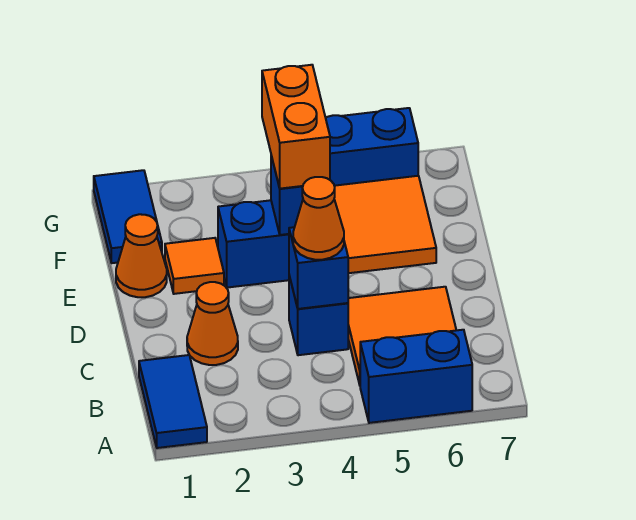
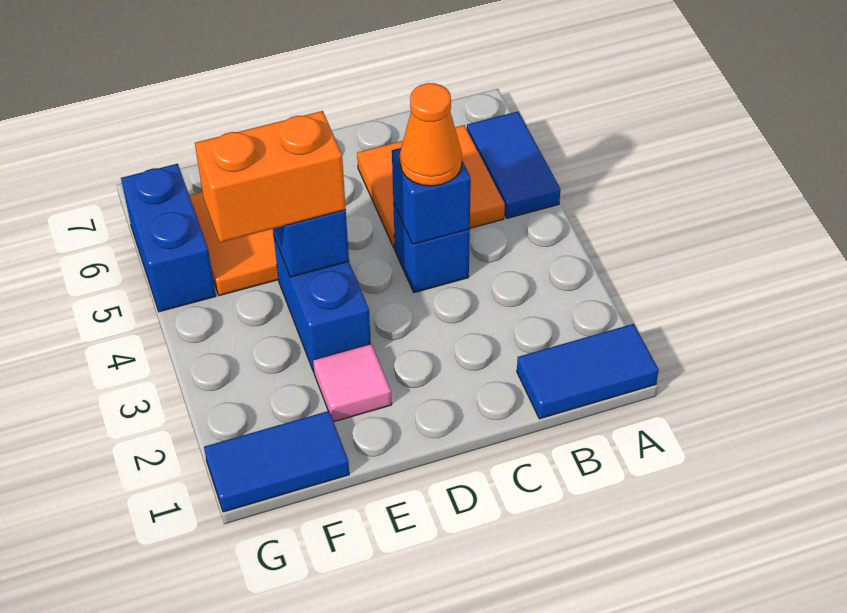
blue 1x2 brick [360,330,472,423] -> blue 1x2 tile [467,111,560,218]
orange 1x1 cone [187,282,238,365] -> none
orange 1x1 cone [116,214,167,297] -> none
orange 1x1 tile [165,238,224,294] -> pink 1x1 tile [313,344,392,422]

